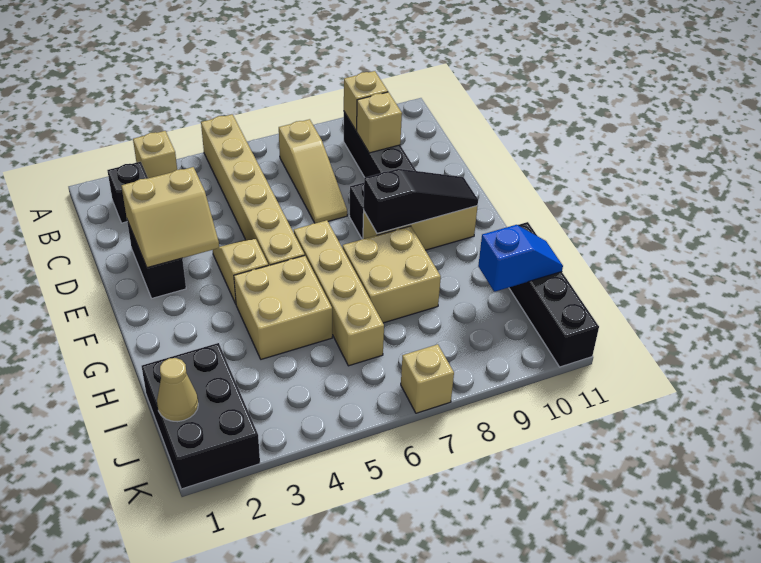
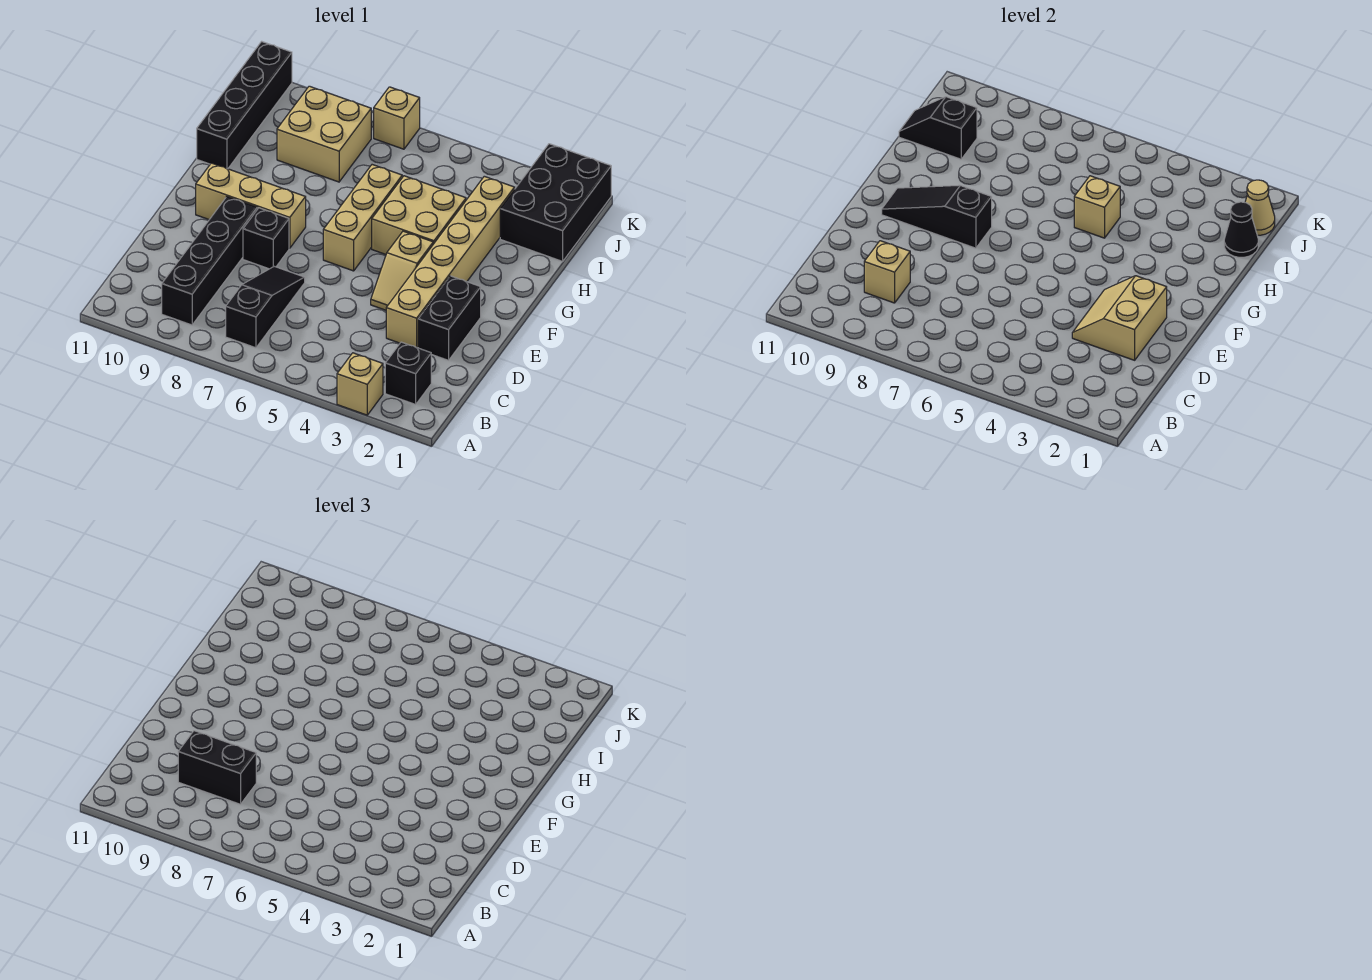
tan 1x6 brick [201,114,305,266] -> tan 1x6 brick moved to [386,176,515,348]
tan 1x3 slope [279,119,347,223] -> black 1x3 slope [226,266,305,348]
tan 1x1 brick [344,71,388,131] -> tan 1x1 brick moved to [1074,176,1120,238]
none -> black 1x2 brick [178,731,256,804]
tan 2x2 slope [121,167,219,268] -> tan 2x2 slope turned to [1072,276,1167,360]
tan 1x4 brick [294,220,384,366] -> tan 1x3 brick [323,165,402,271]
tan 2x2 brick [343,226,441,323] -> tan 2x2 brick moved to [277,86,371,182]
none -> black 1x1 cone [1224,202,1258,257]
blue 1x2 slope [478,225,563,292] -> black 1x2 slope [899,97,977,159]

